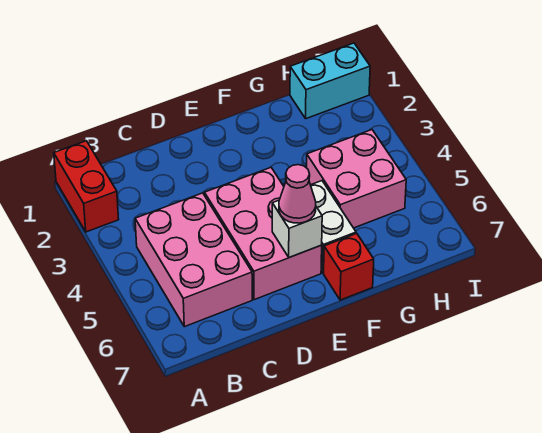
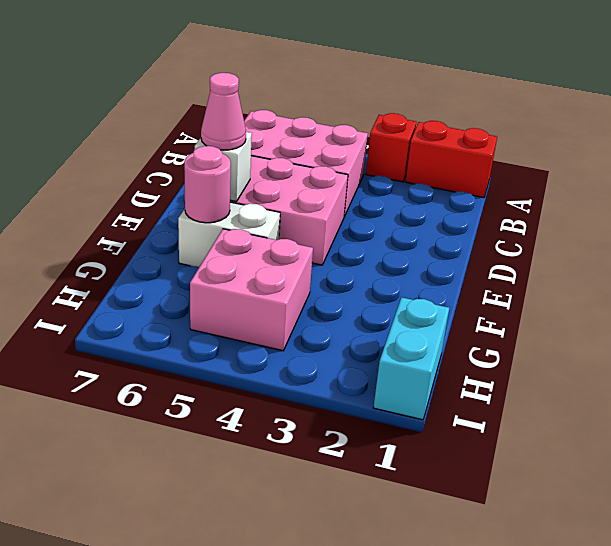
none -> pink 1x1 round brick [184,146,231,223]
red 1x1 brick [324,234,374,300] -> red 1x1 brick moved to [366,113,416,182]

